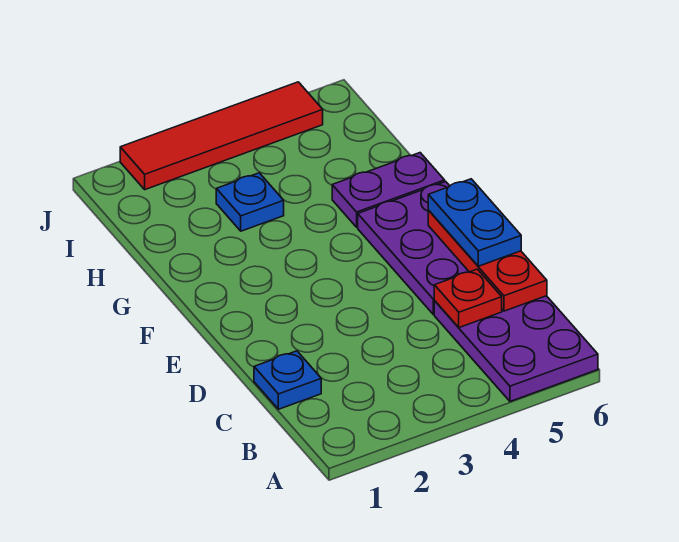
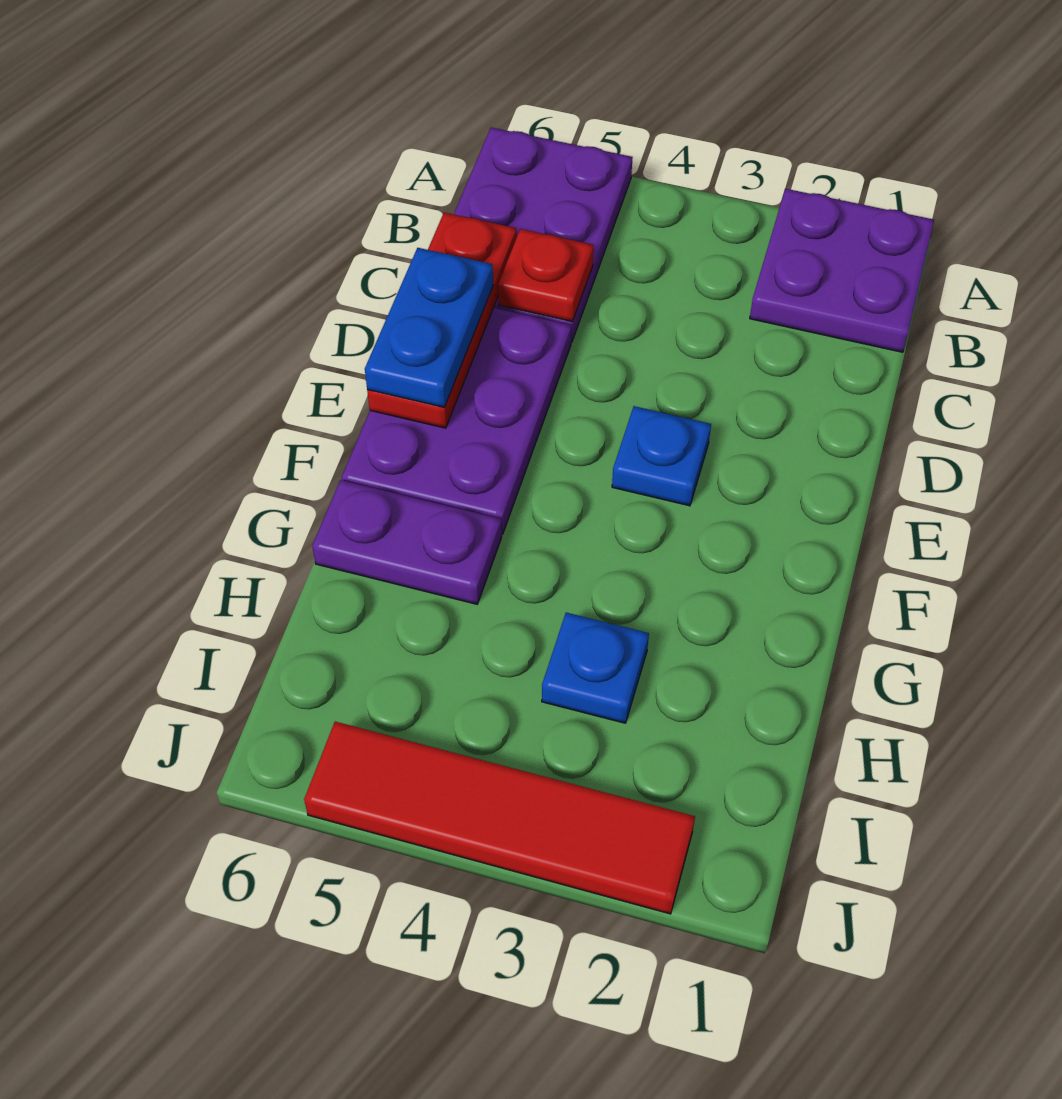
none -> purple 2x2 plate [750,189,934,352]
blue 1x1 plate [254,351,321,409] -> blue 1x1 plate moved to [612,406,711,506]

